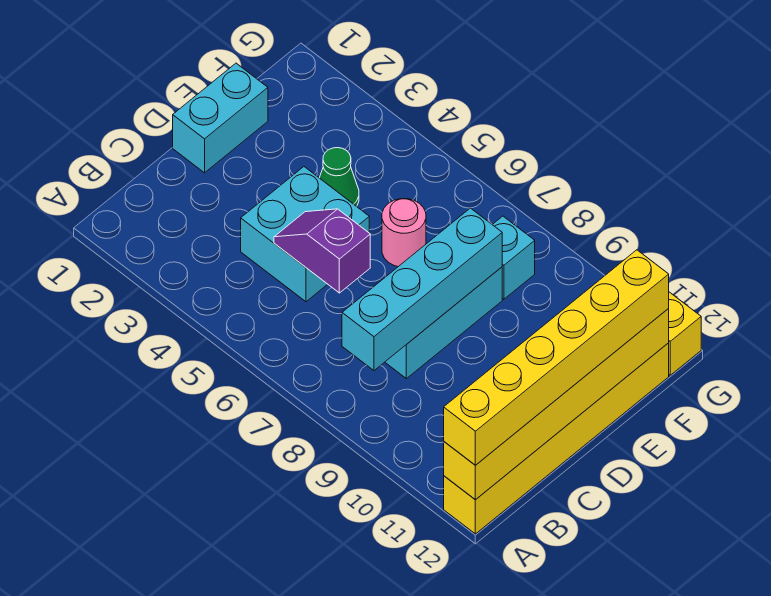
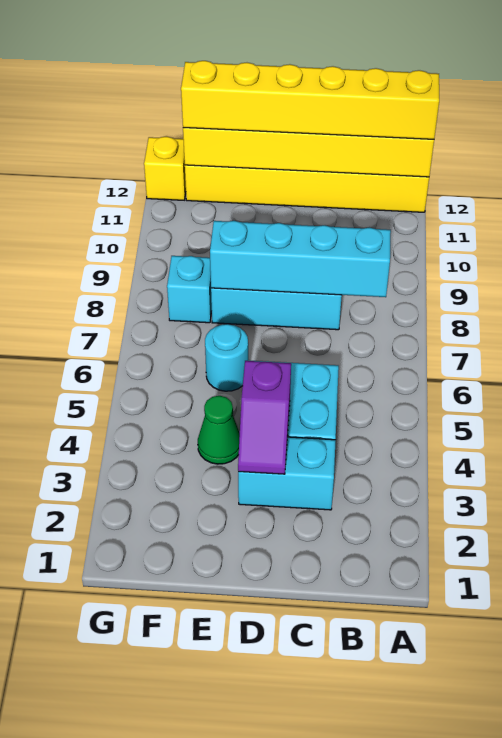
purple 1x2 slope [274,209,370,293] -> purple 1x2 slope moved to [238,361,291,474]
cyan 1x2 brick [173,63,268,173] -> cyan 1x2 brick moved to [238,437,336,510]
pink 1x1 round brick [382,199,426,267] -> cyan 1x1 round brick [205,324,248,391]

